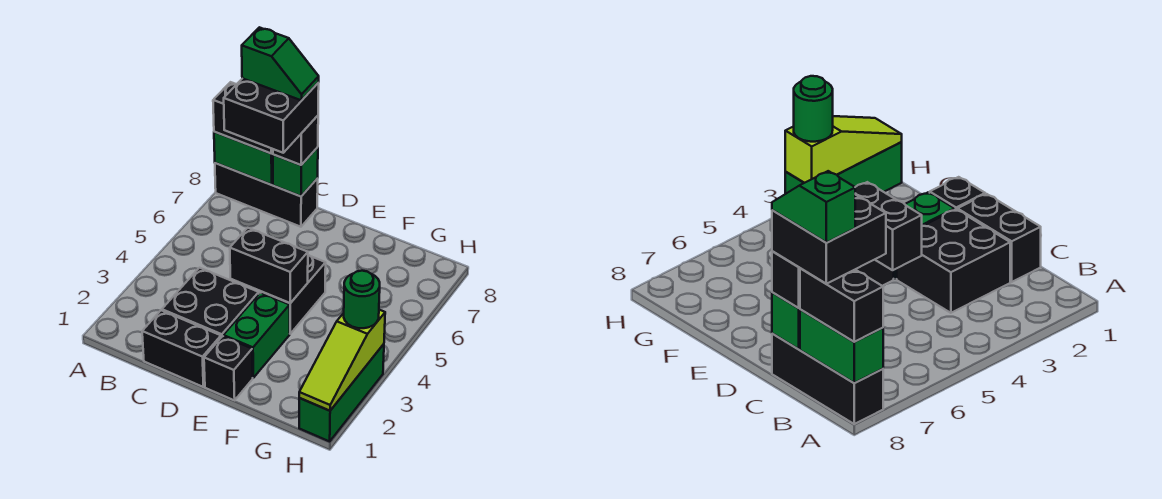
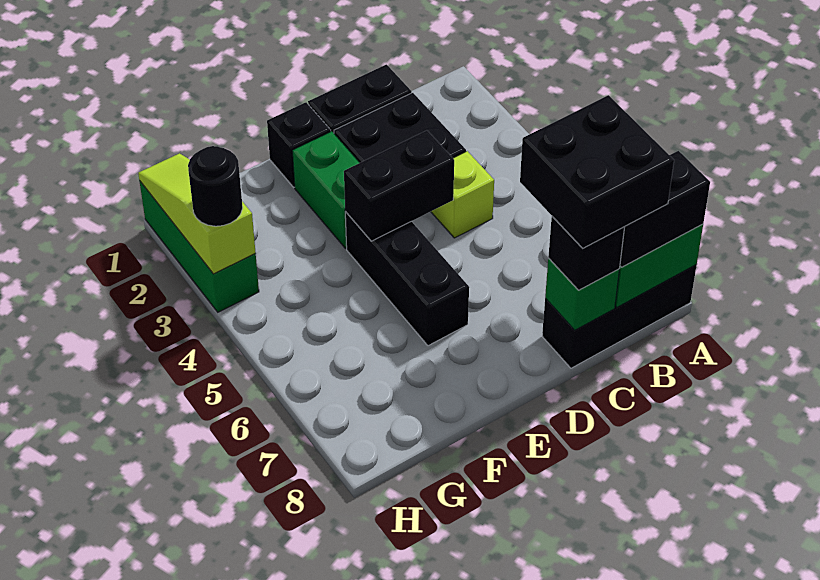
green 1x2 slope [242,27,319,100] -> none
none -> lime 1x1 brick [431,151,494,238]
black 1x2 brick [261,255,326,334] -> black 1x3 brick [345,212,469,346]
green 1x1 round brick [344,271,380,328] -> black 1x1 round brick [188,146,243,226]

